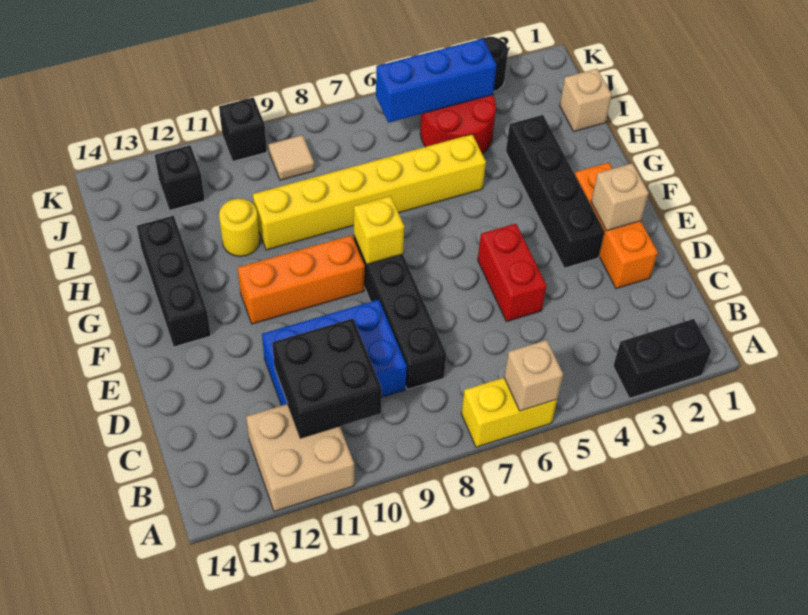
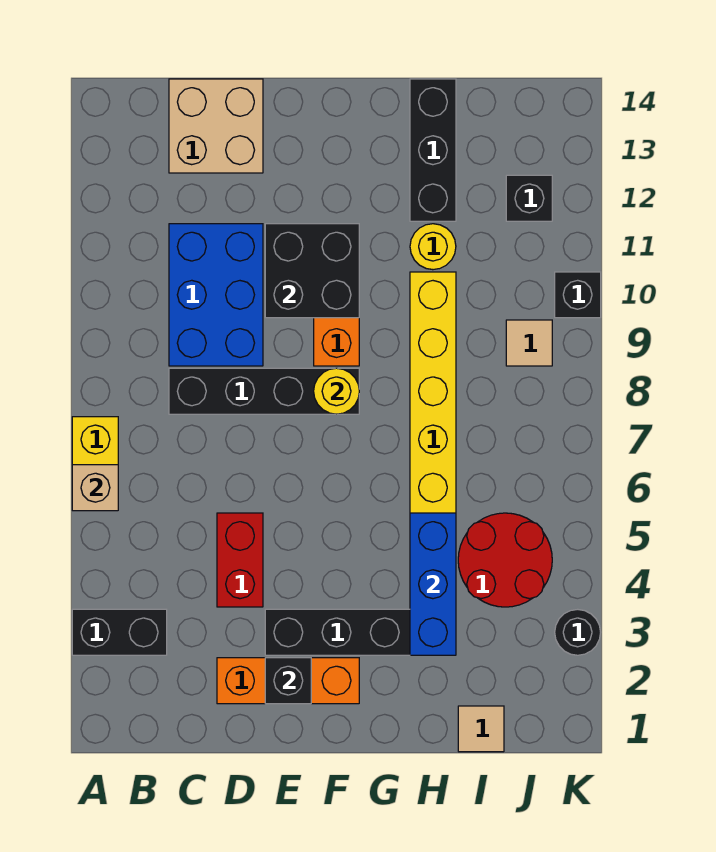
black 1x2 brick [613,319,711,398] -> black 1x2 brick turned to [72,609,167,655]
tan 2x2 brick [246,404,354,511] -> tan 2x2 brick moved to [169,79,263,173]
black 2x2 brick [272,319,382,438] -> black 2x2 brick moved to [265,224,359,318]
red 1x2 brick [478,224,546,322] -> red 1x2 brick turned to [217,513,263,607]
tan 1x1 brick [591,163,649,231] -> black 1x1 brick [265,658,311,704]
yellow 1x1 brick [354,196,404,264] -> yellow 1x1 round brick [314,368,359,414]
black 1x3 brick [137,216,211,347] -> black 1x3 brick turned to [410,79,456,221]
tan 1x1 brick [560,69,612,131] -> tan 1x1 tile [458,706,504,752]
blue 1x3 brick [376,38,497,123] -> blue 1x3 brick moved to [410,513,456,655]

